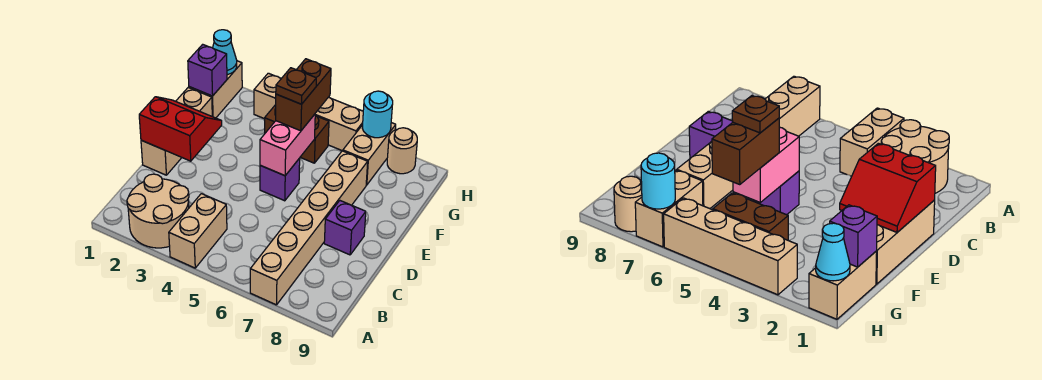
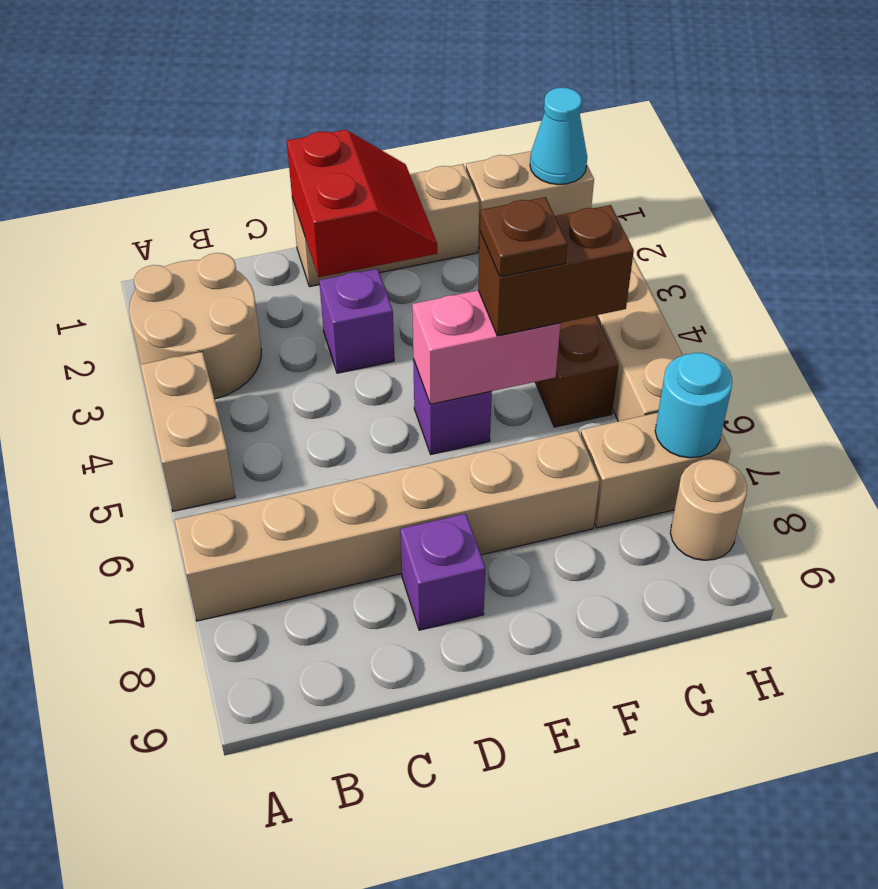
tan 1x2 brick [169,194,227,268] -> tan 1x2 brick turned to [140,352,235,511]
purple 1x1 brick [188,44,227,96] -> purple 1x1 brick moved to [319,269,394,373]

